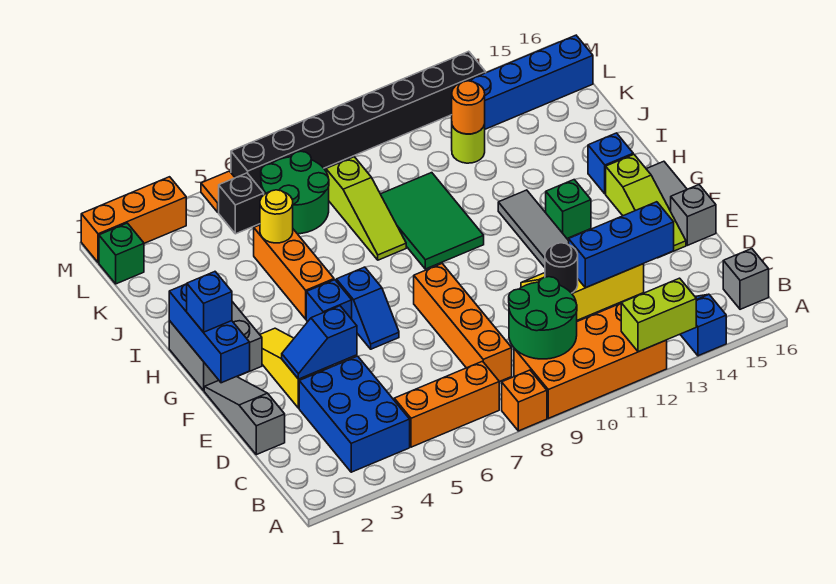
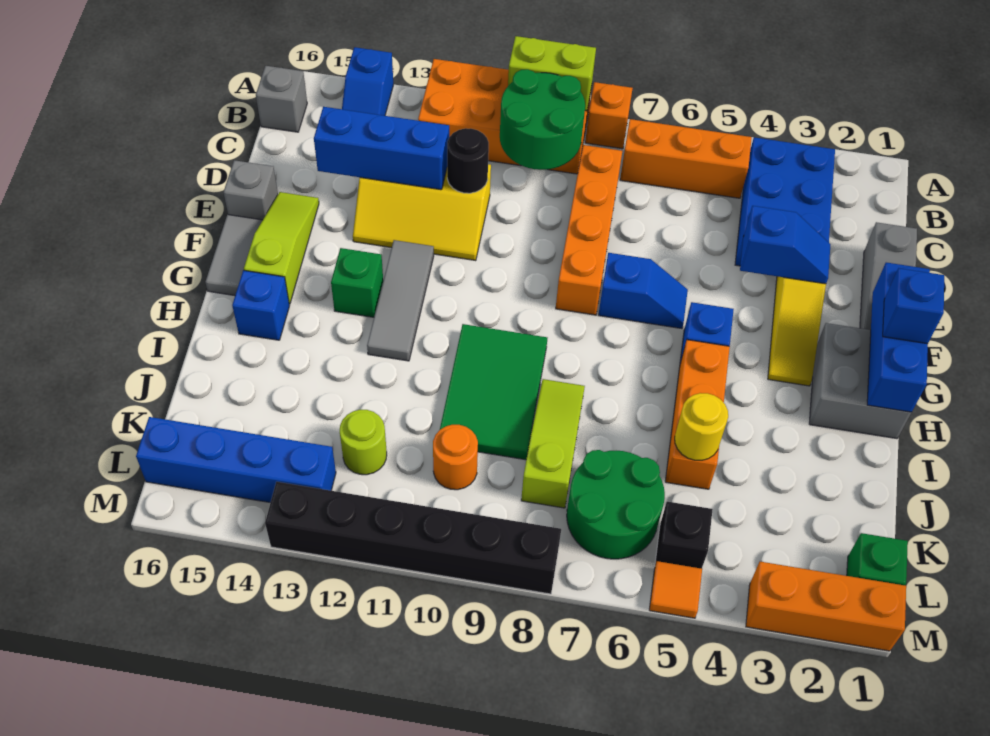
lime 1x2 brick [621,278,696,352] -> lime 1x2 brick moved to [508,36,596,111]
blue 1x2 slope [336,267,399,349] -> blue 1x2 slope turned to [598,253,688,329]
orange 1x1 round brick [452,81,485,134] -> orange 1x1 round brick moved to [433,425,478,490]
black 1x8 brick [231,51,486,189] -> black 1x6 brick [265,482,561,594]

